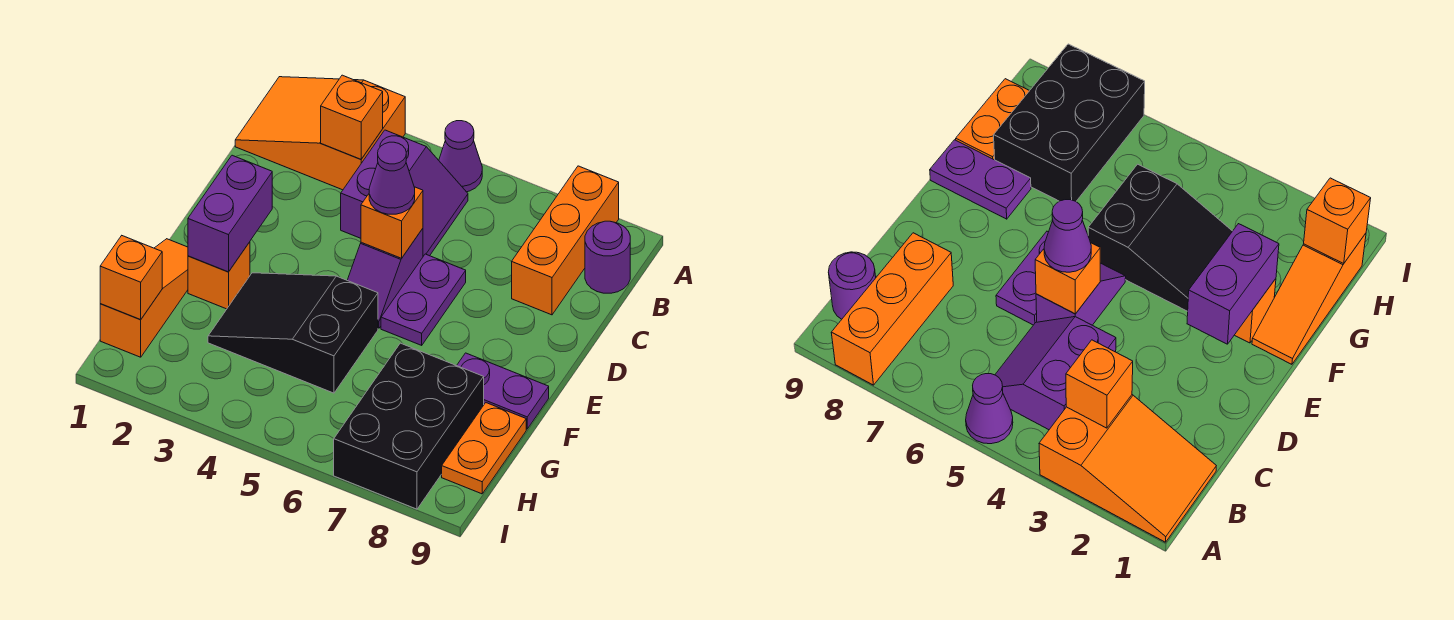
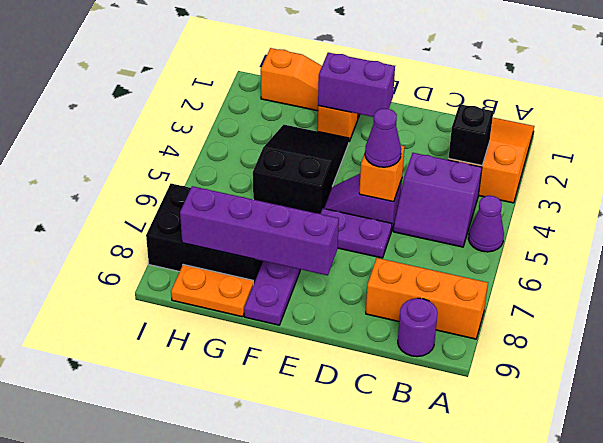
orange 1x1 brick [321,75,383,159] -> black 1x1 brick [448,104,493,165]
none -> purple 1x4 brick [180,186,339,275]
orange 1x1 brick [100,236,163,319] -> none

